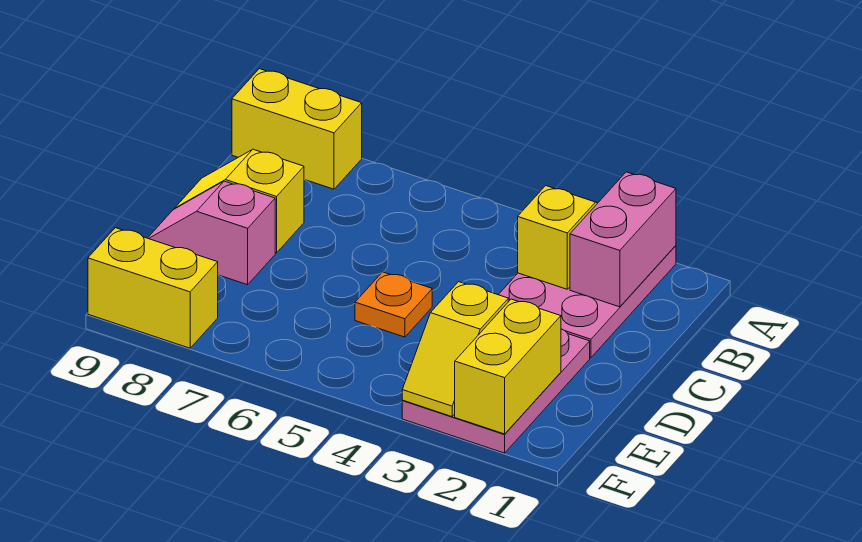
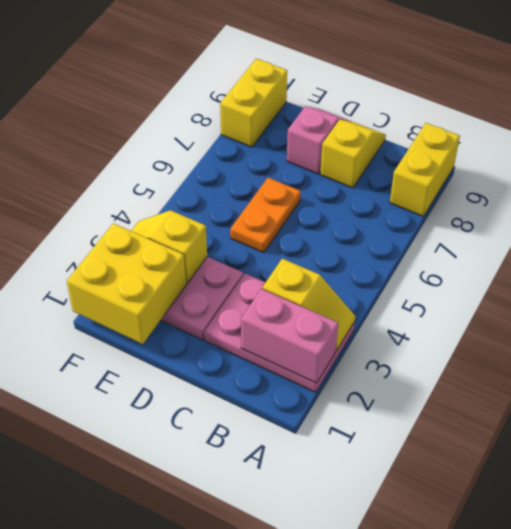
orange 1x1 plate [355,272,432,337] -> orange 1x2 plate [230,178,301,253]
yellow 1x2 brick [455,299,561,434] -> yellow 2x2 brick [67,223,186,344]

